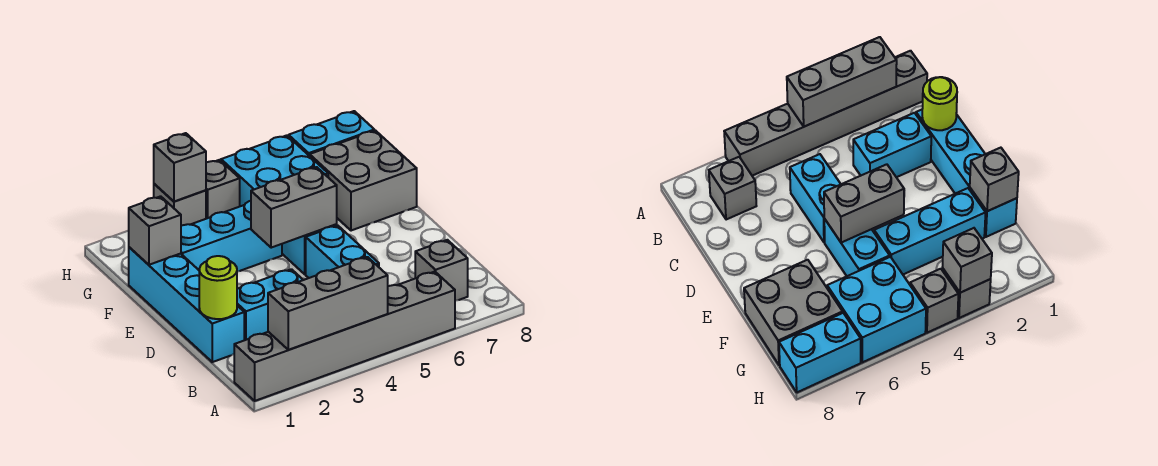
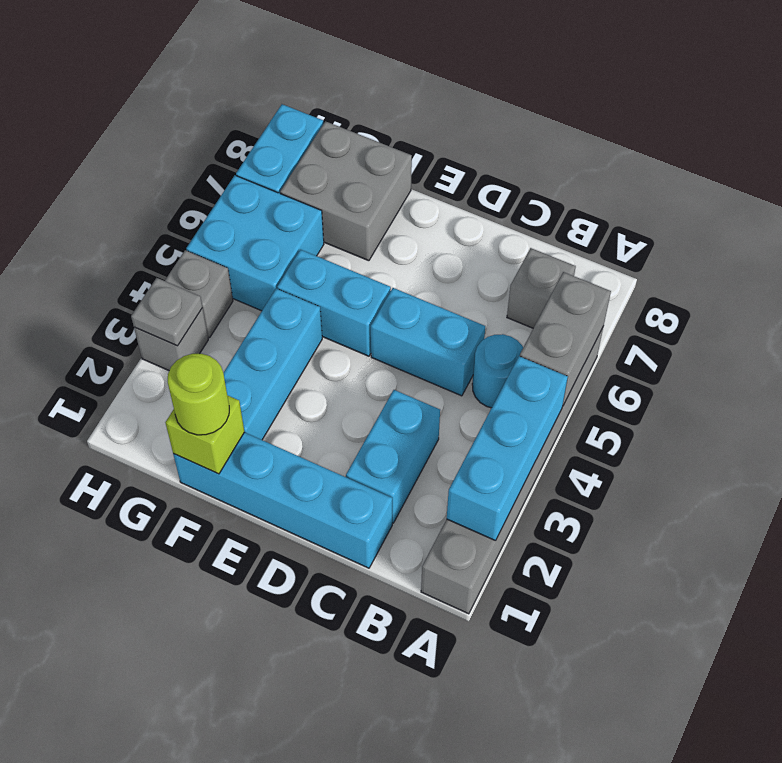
grey 1x3 brick [268,257,388,350] -> cyan 1x3 brick [447,356,568,541]
none -> cyan 1x1 round brick [472,334,523,408]
lime 1x1 round brick [199,256,237,319] -> lime 1x1 round brick moved to [168,354,229,435]
grey 1x2 brick [251,167,337,248] -> grey 1x2 brick moved to [520,272,611,405]
grey 1x1 brick [129,196,181,265] -> lime 1x1 brick [165,395,244,474]
grey 1x1 brick [154,133,206,201] -> grey 1x1 plate [131,278,202,346]

